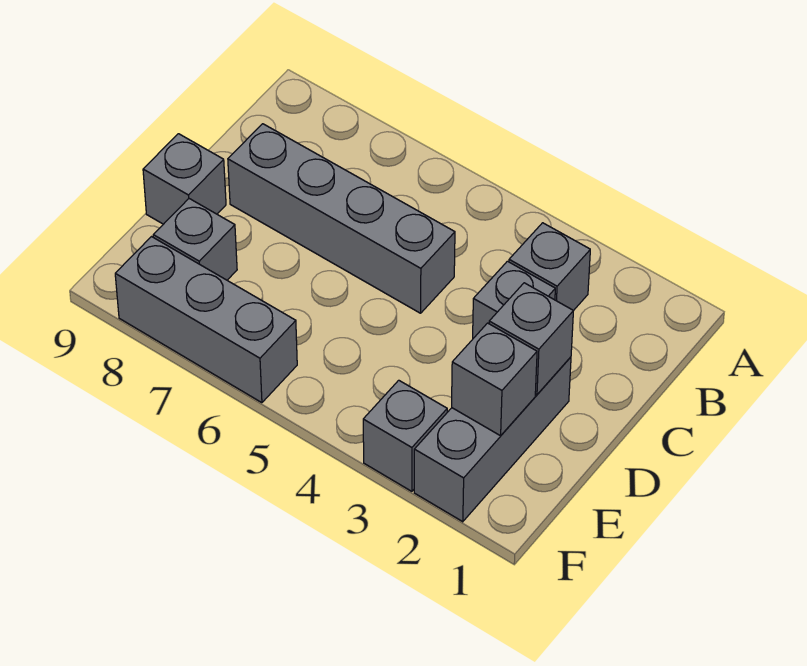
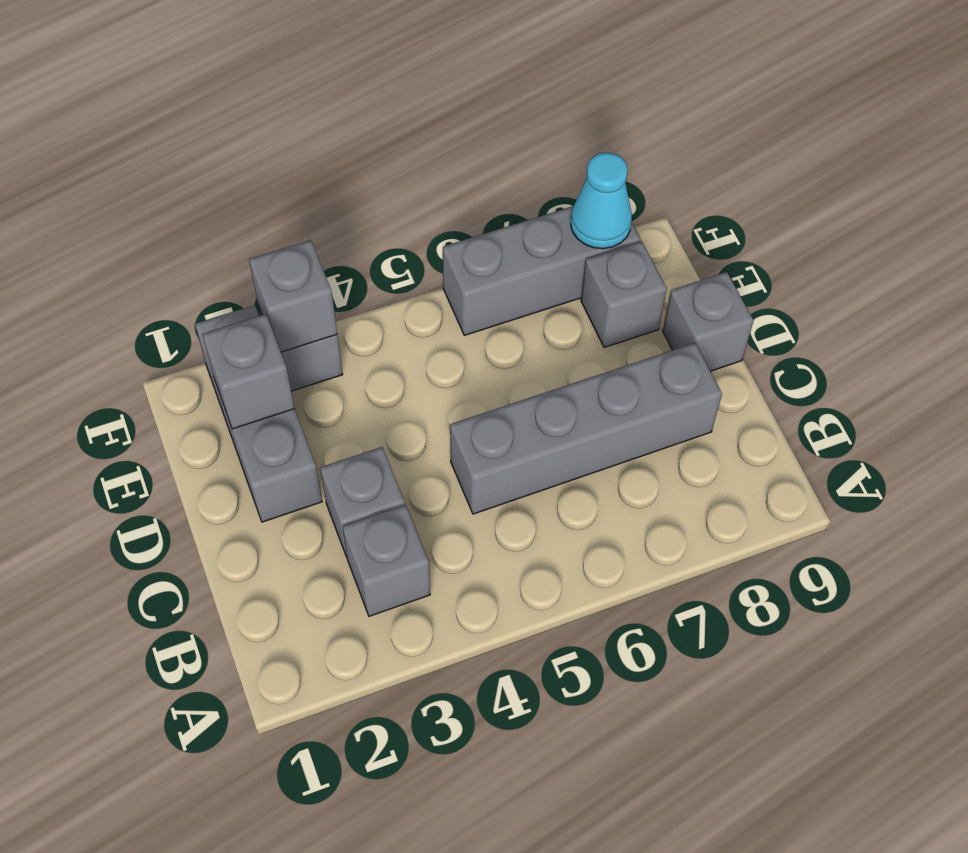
grey 1x1 brick [489,283,573,395] -> grey 1x1 brick moved to [249,240,337,352]
none -> cyan 1x1 cone [571,153,632,249]

